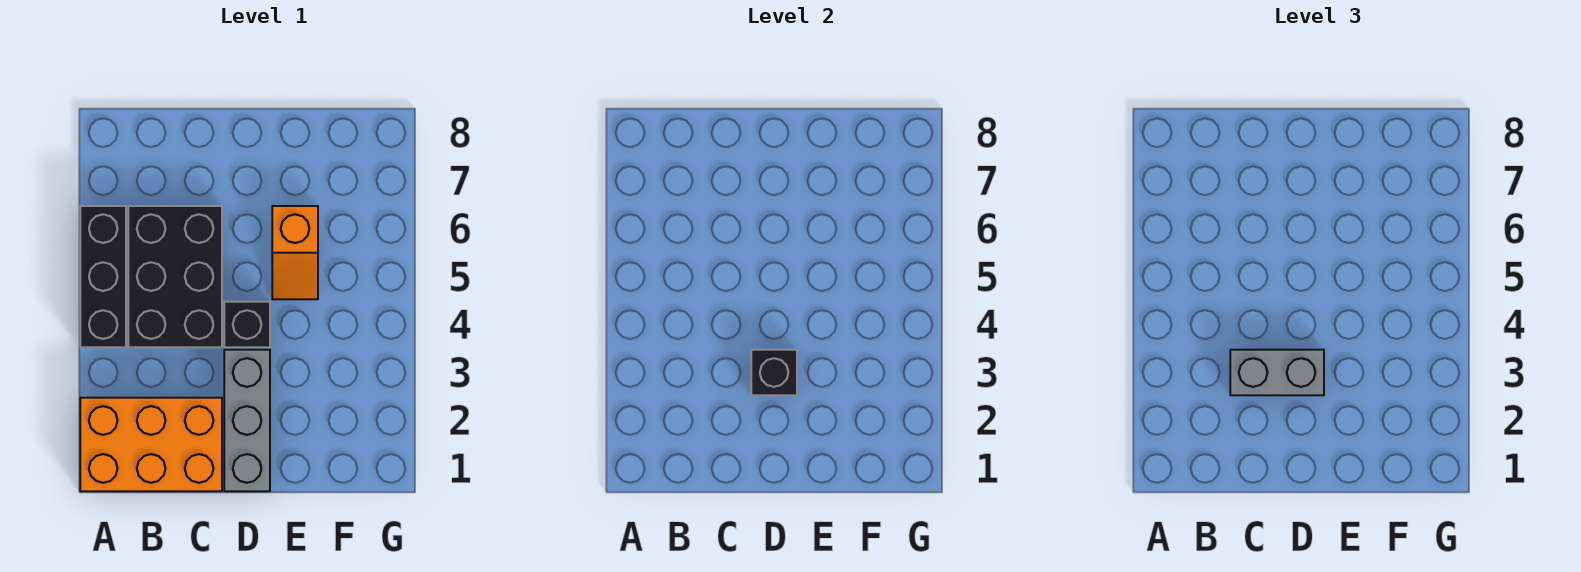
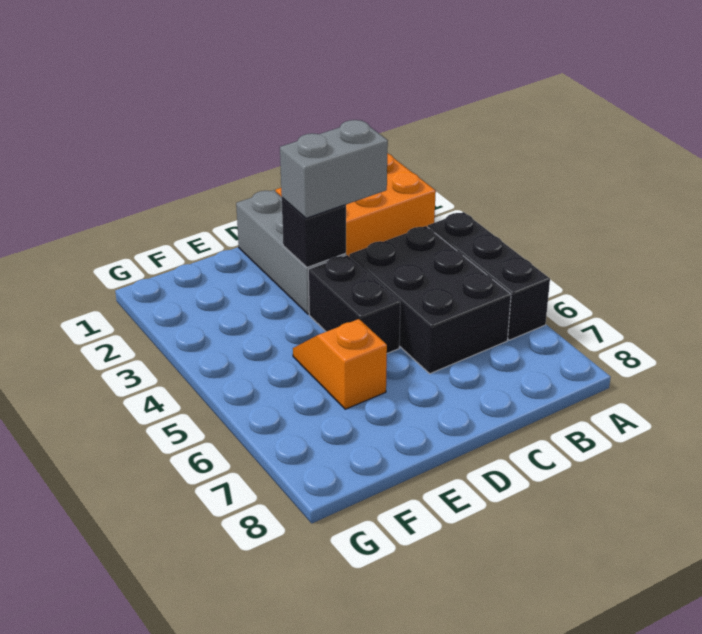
black 1x1 brick [224,302,270,347] -> black 1x2 brick [308,255,400,353]

